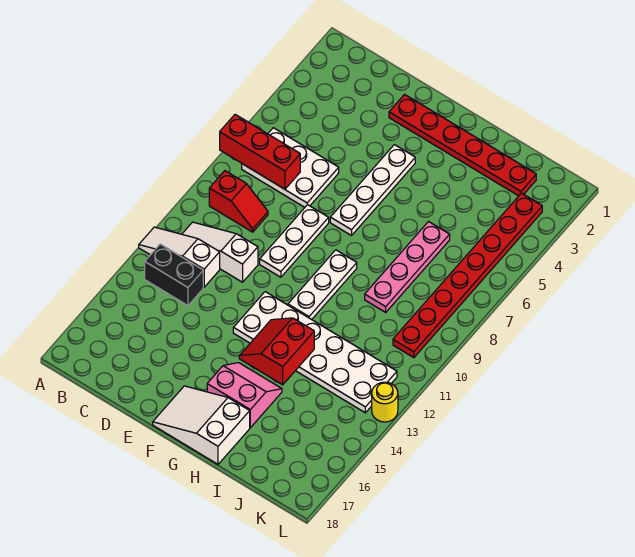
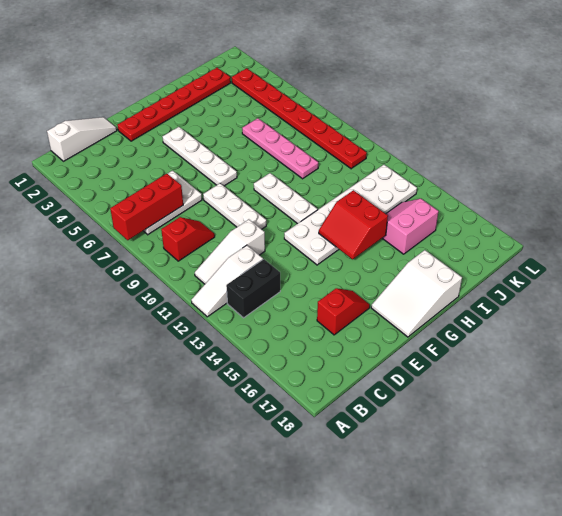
none -> white 1x3 slope [47,117,117,161]
none -> red 1x2 slope [317,288,370,335]
pink 2x2 slope [207,363,282,428] -> pink 2x2 slope moved to [382,199,439,254]
yellow 1x1 round brick [372,382,398,422] -> none

